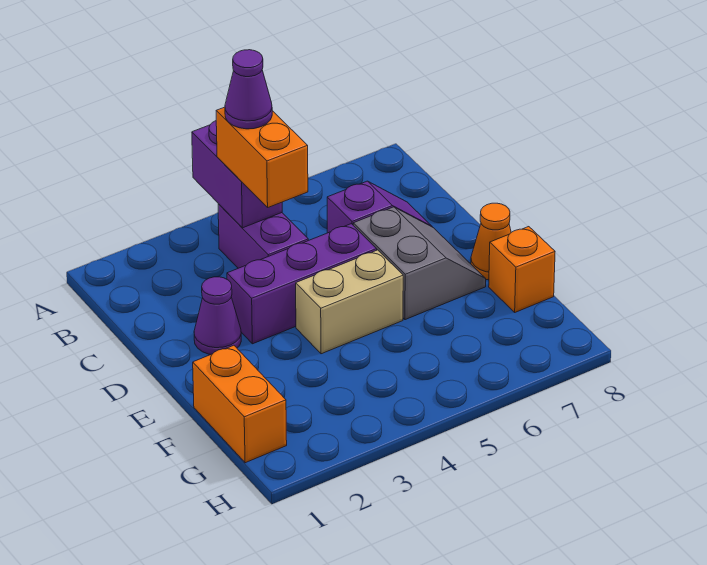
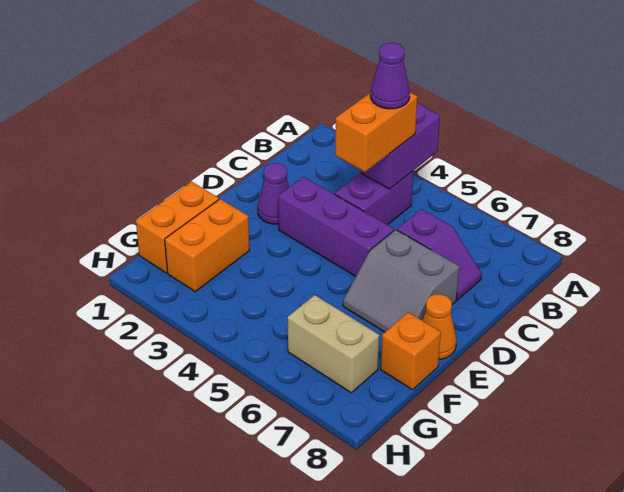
grey 2x2 slope [353,207,486,320] -> grey 2x2 slope turned to [343,230,459,332]
tan 1x2 brick [296,250,403,354] -> tan 1x2 brick moved to [288,295,379,393]
none -> orange 1x2 brick [165,199,250,292]

